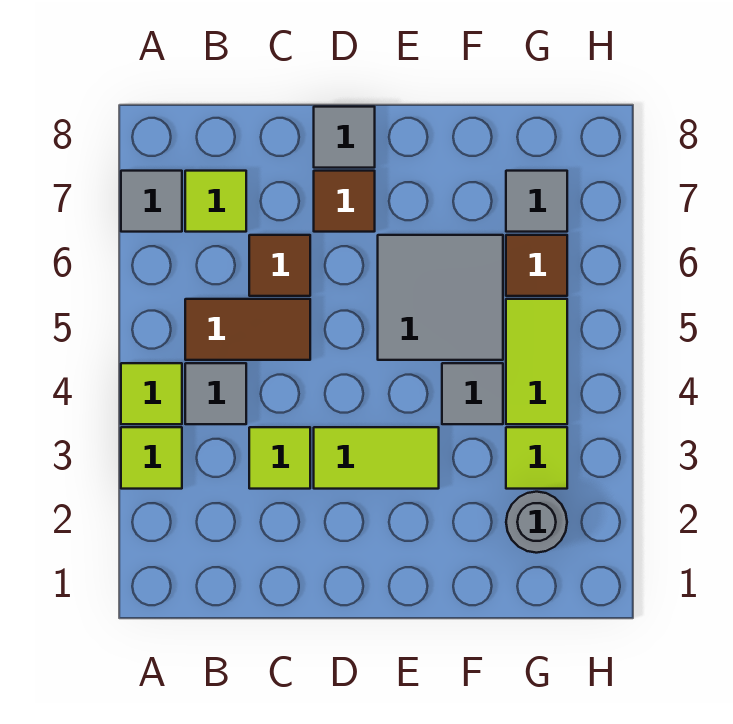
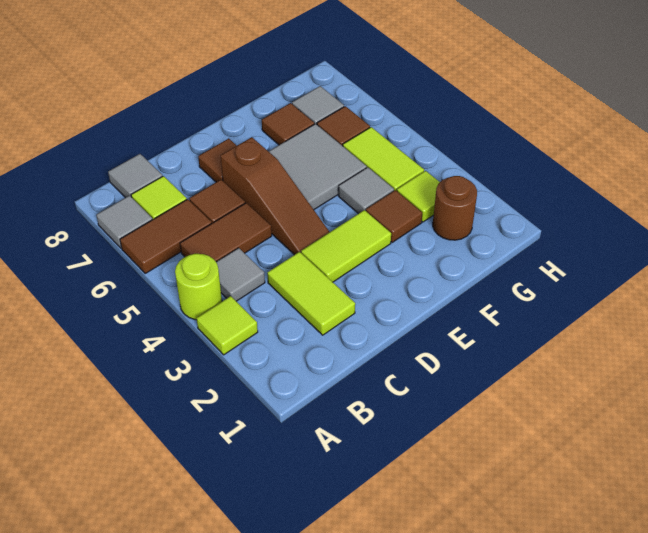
lime 1x1 tile [121,363,182,424] -> lime 1x1 round brick [175,254,222,320]
none -> brown 1x2 tile [120,199,212,273]
lime 1x1 tile [249,427,310,489] -> lime 1x2 tile [267,252,355,335]
none -> brown 1x3 slope [221,137,329,255]
grey 1x1 tile [314,107,375,168] -> grey 1x1 tile moved to [108,154,163,198]
none -> brown 1x1 tile [366,190,422,242]
none -> brown 1x1 tile [262,103,314,145]
grey 1x1 round brick [506,492,567,553] -> brown 1x1 round brick [433,176,477,240]

